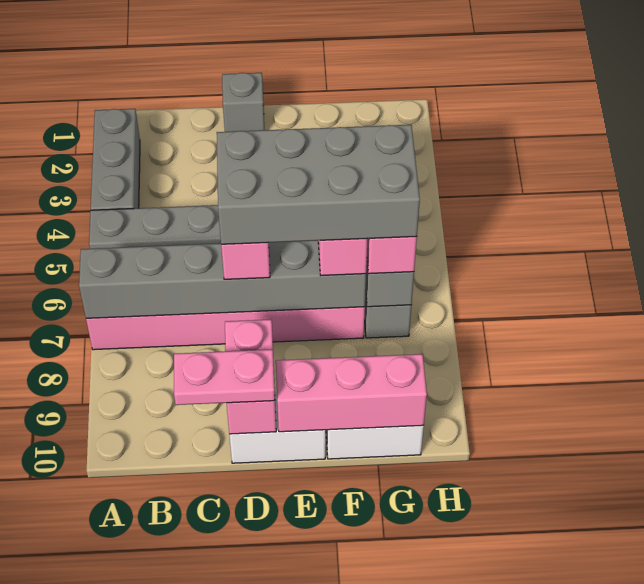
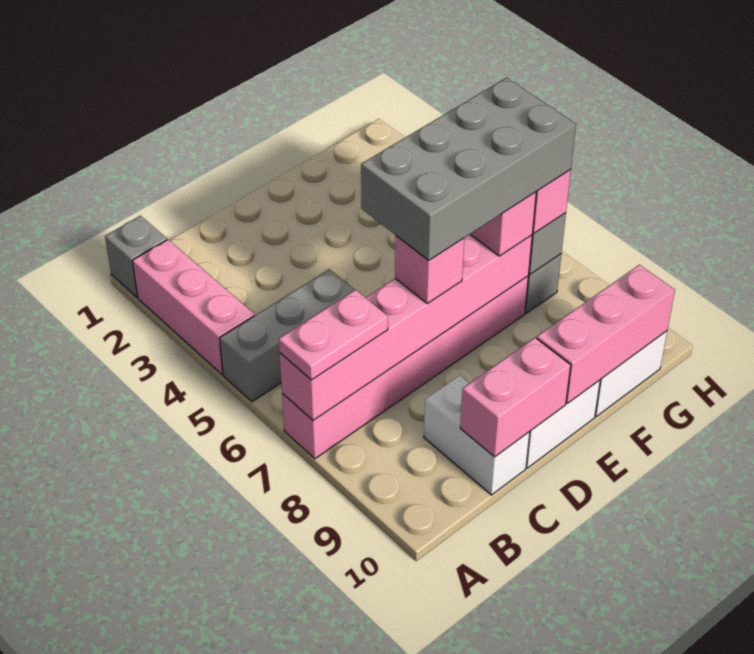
grey 1x3 brick [91,109,140,210] -> pink 1x3 brick [132,240,254,374]
grey 1x6 brick [79,241,366,318] -> pink 1x6 brick [279,234,532,420]
none -> white 1x2 brick [424,375,530,495]
pink 1x2 plate [174,349,275,405] -> pink 1x2 plate moved to [279,290,388,380]
grey 1x1 brick [222,73,264,132] -> grey 1x1 brick moved to [105,216,167,297]
pink 1x2 brick [225,319,276,434] -> pink 1x2 brick turned to [460,338,571,457]

